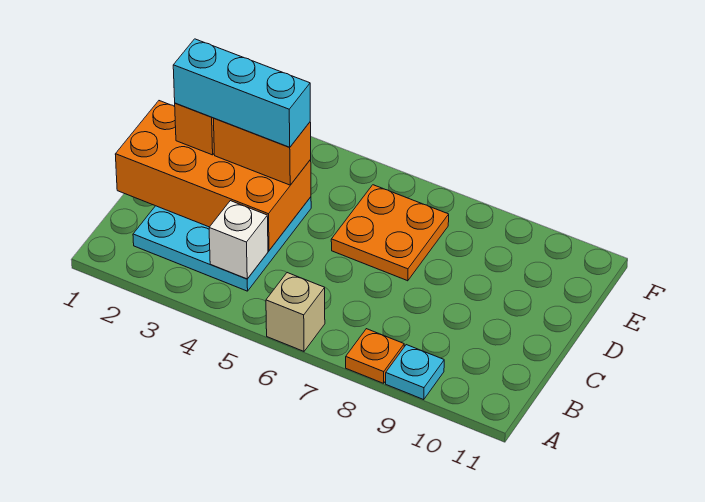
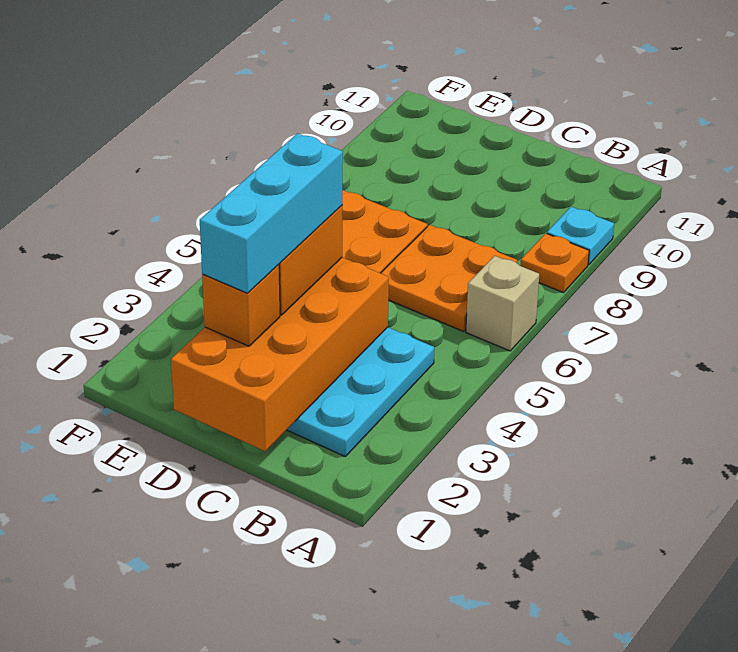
white 1x1 brick [209,201,268,279] -> none
none -> orange 2x2 plate [381,225,517,331]

